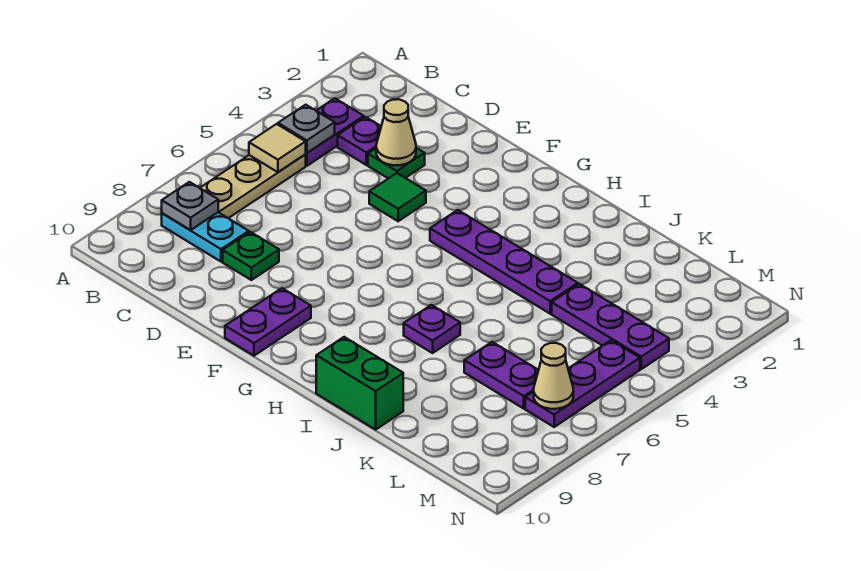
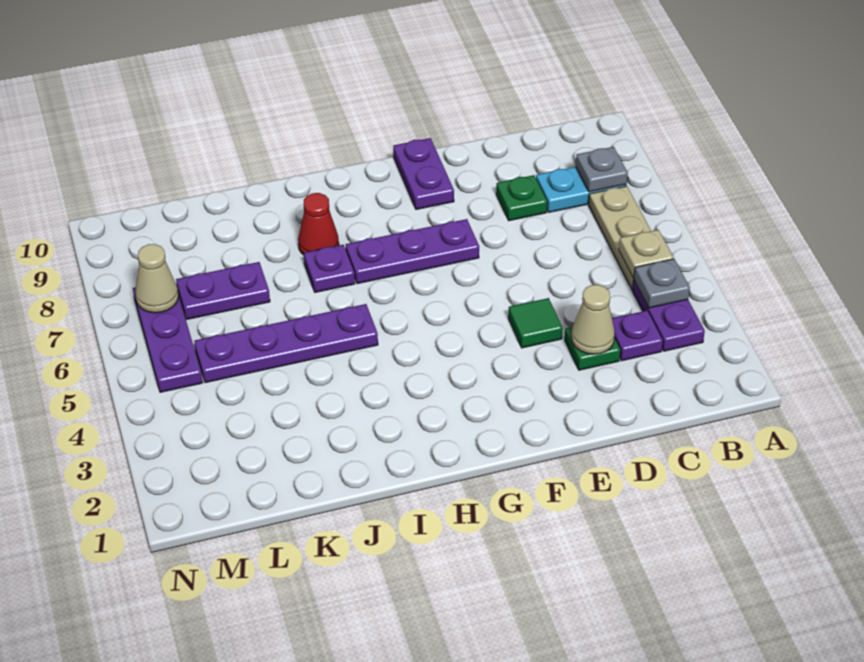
tan 1x1 tile [249,124,306,172] -> tan 1x1 plate [619,230,674,278]
purple 1x4 plate [430,210,578,314] -> purple 1x4 plate moved to [194,304,378,383]
none -> red 1x1 cone [298,193,339,255]
green 1x2 brick [316,337,403,429] -> none
purple 1x3 plate [552,284,669,369] -> purple 1x3 plate moved to [346,219,479,284]

